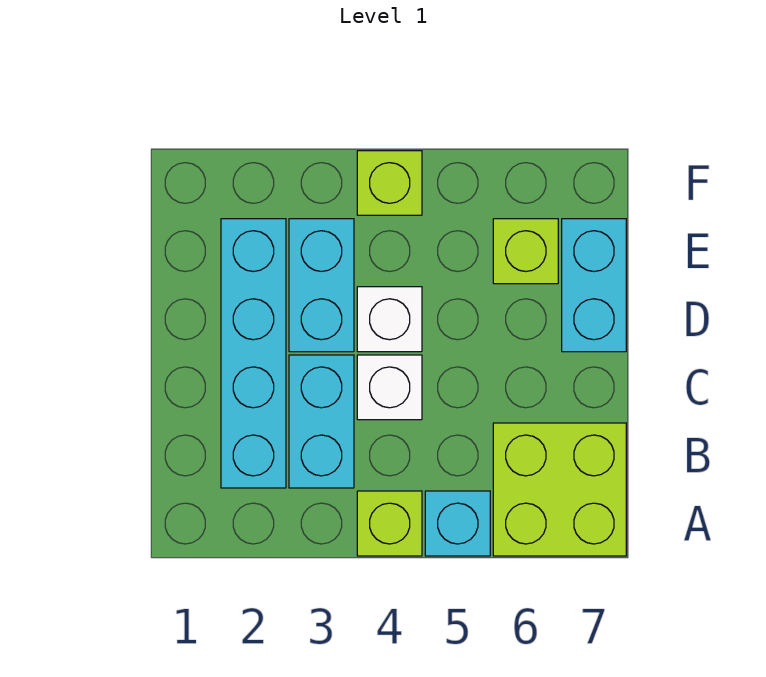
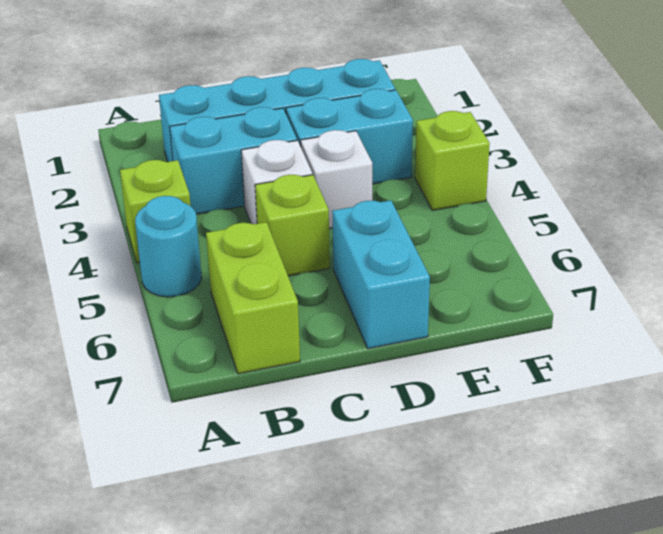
cyan 1x1 brick [425,491,490,556] -> cyan 1x1 round brick [135,196,201,297]
lime 2x2 brick [493,423,626,556] -> lime 1x2 brick [206,222,300,374]
cyan 1x2 brick [562,219,626,352] -> cyan 1x2 brick turned to [332,200,430,349]
lime 1x1 brick [493,219,558,284] -> lime 1x1 brick moved to [255,175,330,276]

